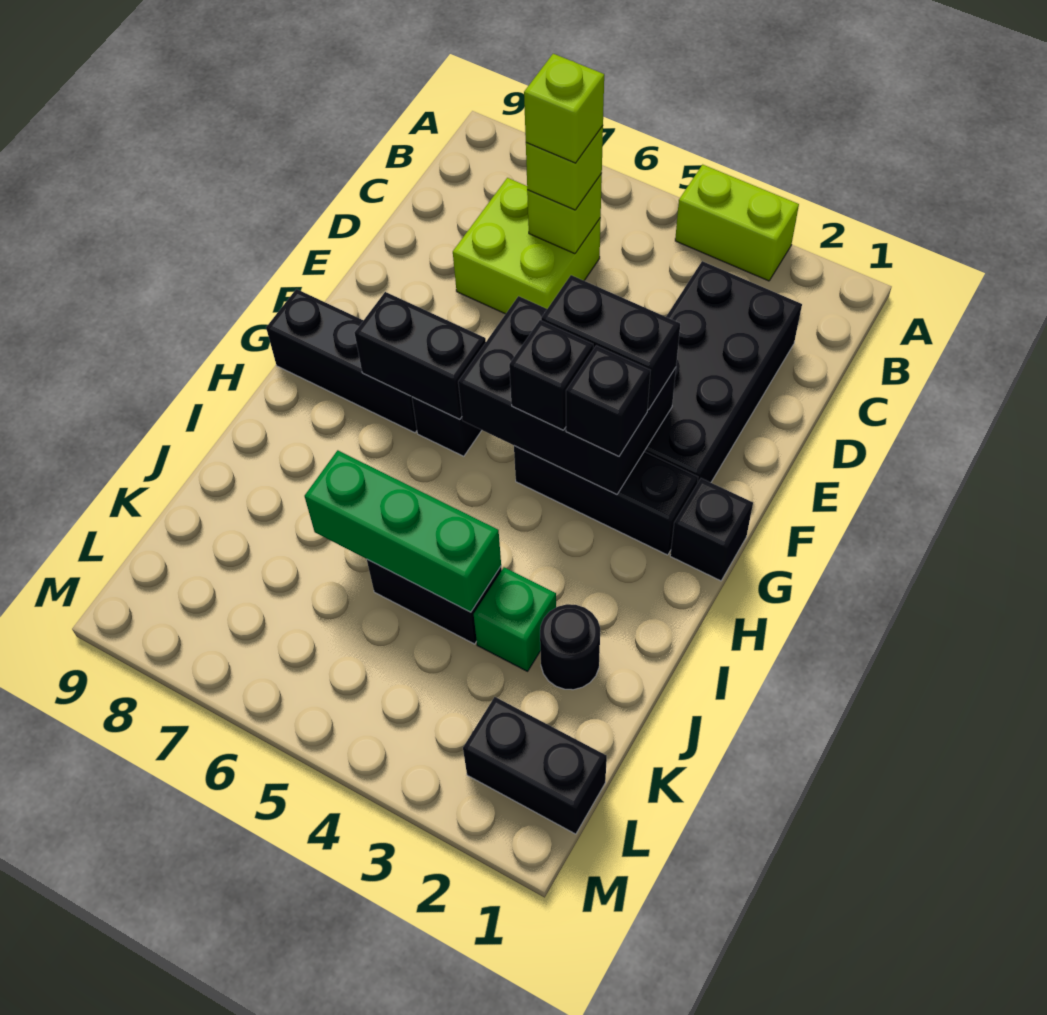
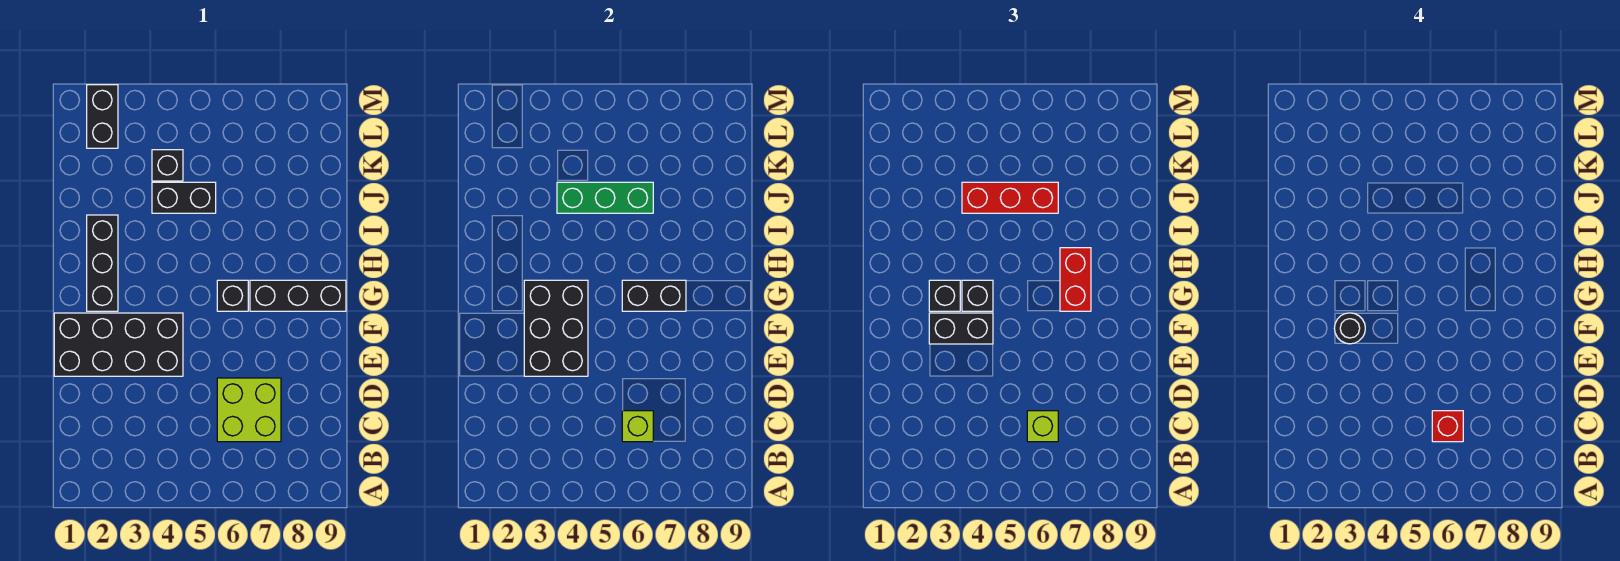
lime 1x2 brick [675,165,799,281] -> none
black 2x4 brick [644,261,802,483] -> black 2x4 brick turned to [54,313,183,376]
lime 1x1 brick [524,54,604,163] -> red 1x1 brick [1432,411,1463,442]
black 2x3 brick [458,296,676,495] -> black 2x3 brick turned to [524,280,588,376]
black 1x1 brick [670,478,753,581] -> black 1x1 brick moved to [152,150,183,181]
black 1x3 brick [514,446,698,555] -> black 1x3 brick turned to [87,215,118,311]
none -> red 1x2 brick [1060,248,1091,311]
black 1x1 round brick [540,604,600,690] -> black 1x1 round brick moved to [1334,313,1365,344]
green 1x1 brick [474,567,556,671] -> none
none -> red 1x3 brick [962,182,1058,213]
black 1x2 brick [463,697,607,834] -> black 1x2 brick turned to [87,85,118,148]

